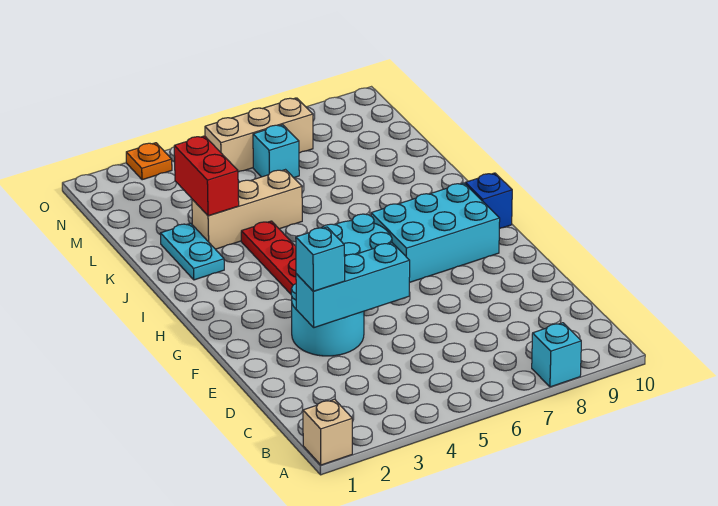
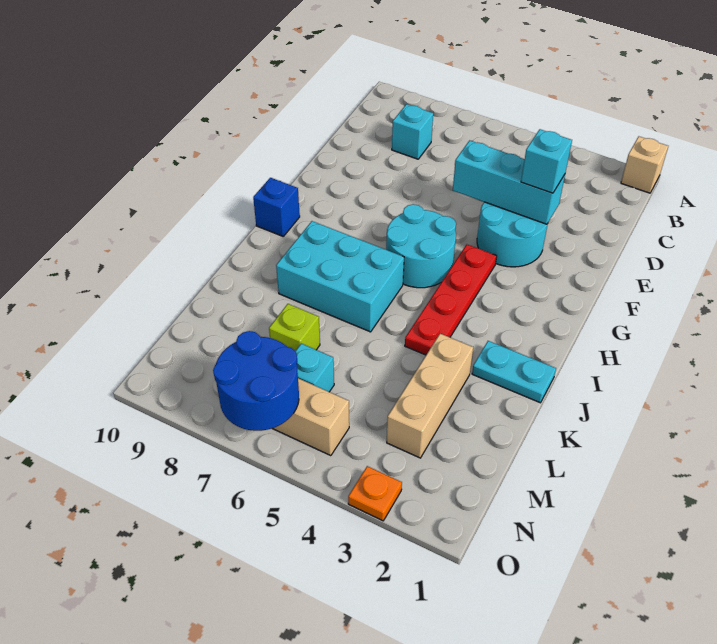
cyan 1x1 brick [532,323,581,387] -> cyan 1x1 brick moved to [392,104,433,159]
cyan 2x3 brick [371,183,500,283] -> cyan 2x3 brick moved to [276,221,404,332]
cyan 1x2 plate [160,223,224,280] -> cyan 1x2 plate turned to [472,341,556,403]
tan 1x3 brick [192,170,302,249] -> tan 1x3 brick turned to [387,334,473,458]
red 1x2 brick [174,136,239,216] -> none
none -> lime 1x1 brick [269,304,320,351]
none -> blue 2x2 round brick [213,331,299,431]

